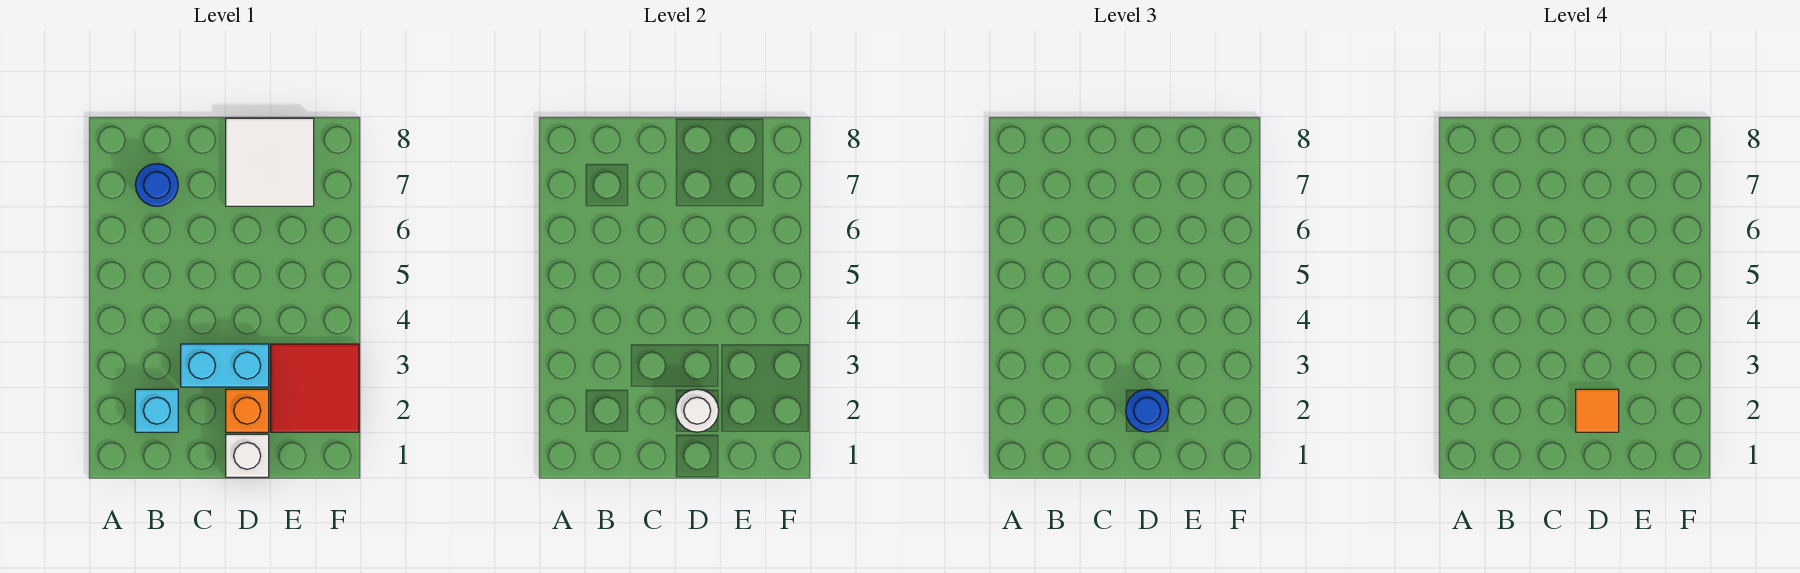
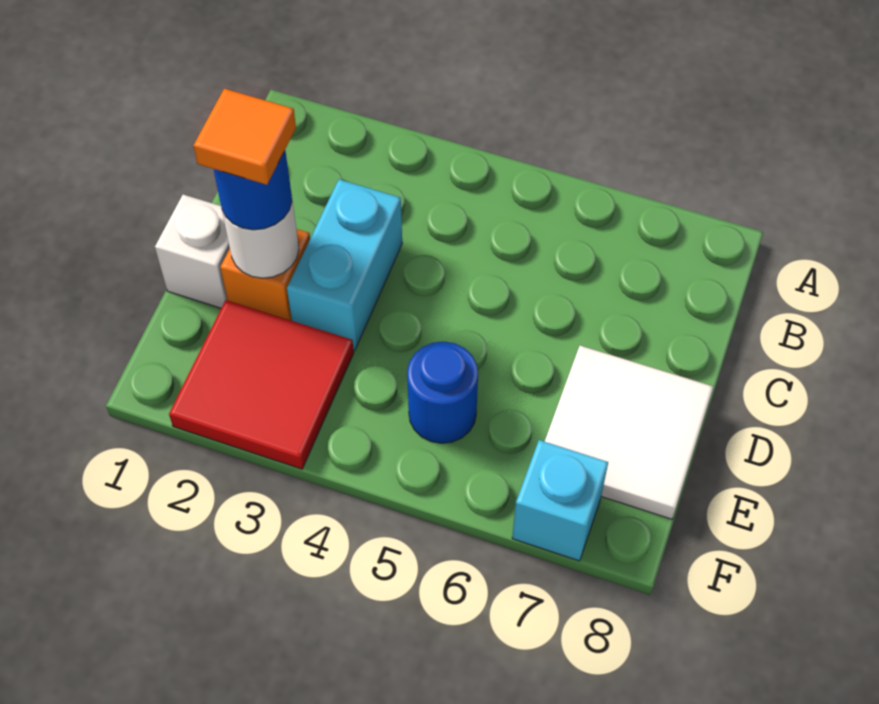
cyan 1x1 brick [135,389,178,432] -> cyan 1x1 brick moved to [512,440,608,561]
blue 1x1 round brick [135,164,178,206] -> blue 1x1 round brick moved to [407,342,478,443]

